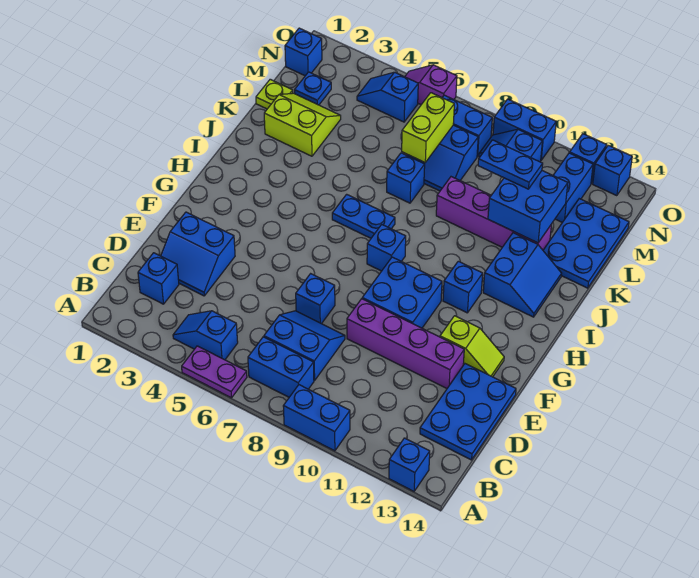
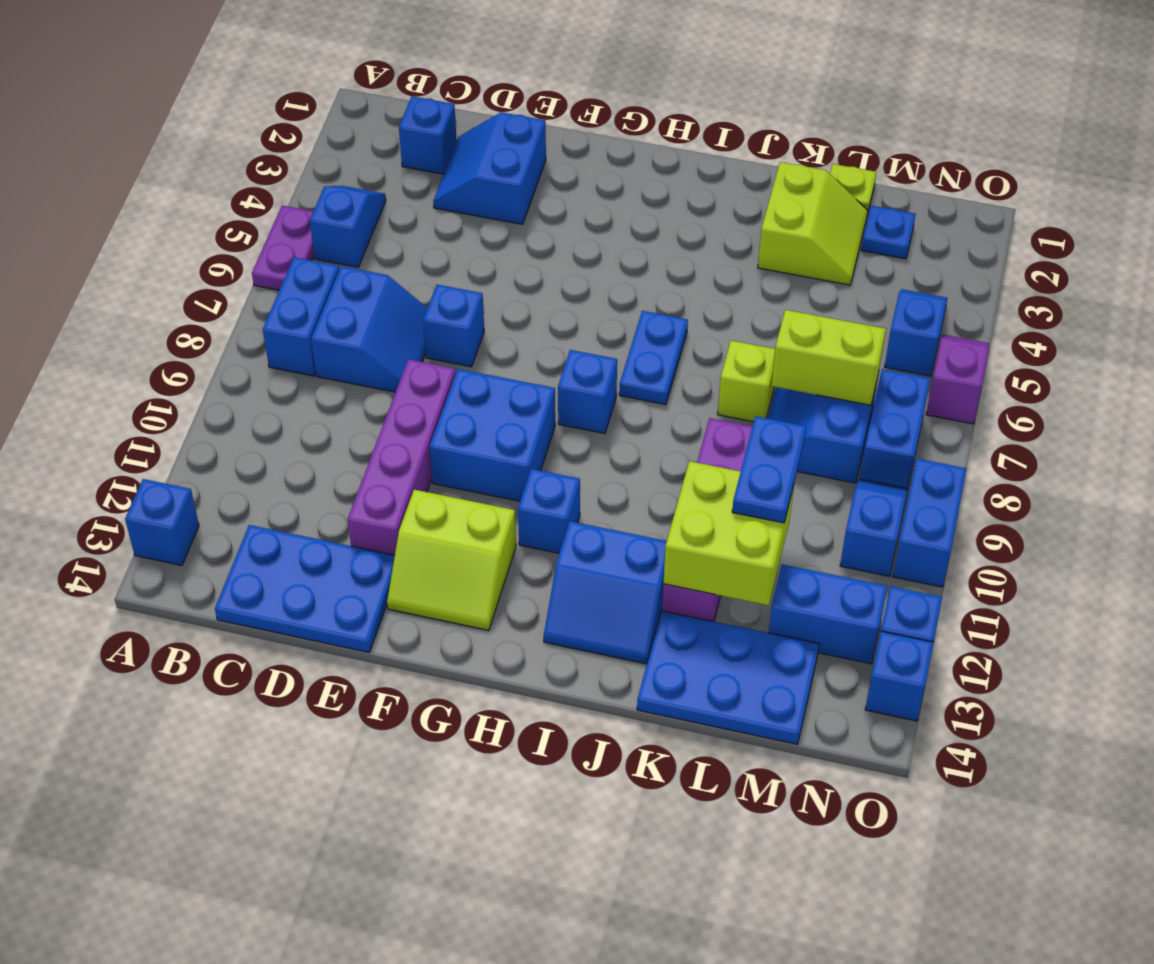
blue 1x2 brick [283,385,350,451] -> none
lime 1x2 slope [440,316,504,377] -> lime 2x2 slope [387,490,516,630]
blue 1x1 brick [387,153,425,203] -> lime 1x1 brick [718,340,775,422]
blue 2x2 brick [488,171,568,243] -> lime 2x2 brick [664,461,794,605]
blue 1x1 brick [285,28,322,76] -> none

